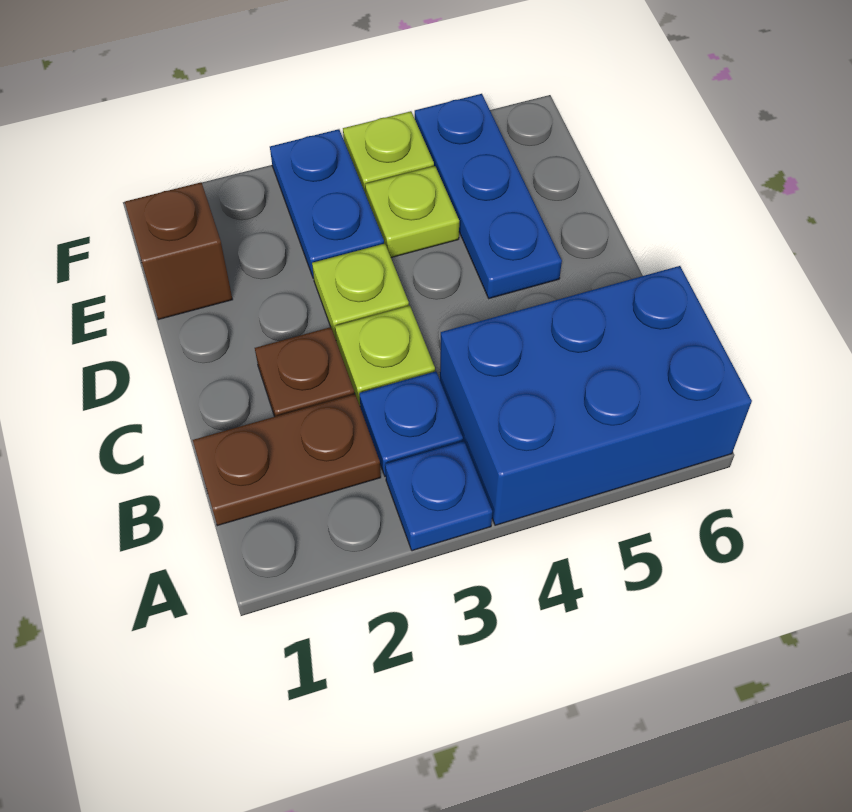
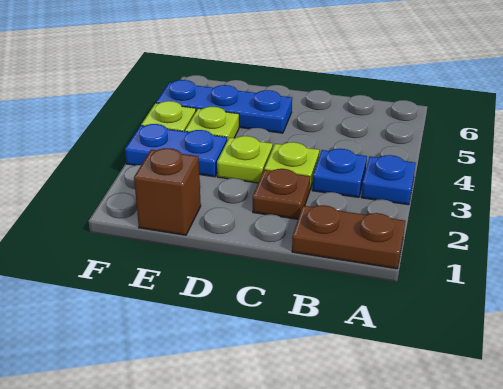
blue 2x3 brick [440,266,752,525] -> none
brown 1x2 plate [193,394,381,526] -> brown 1x2 plate turned to [292,205,405,269]

